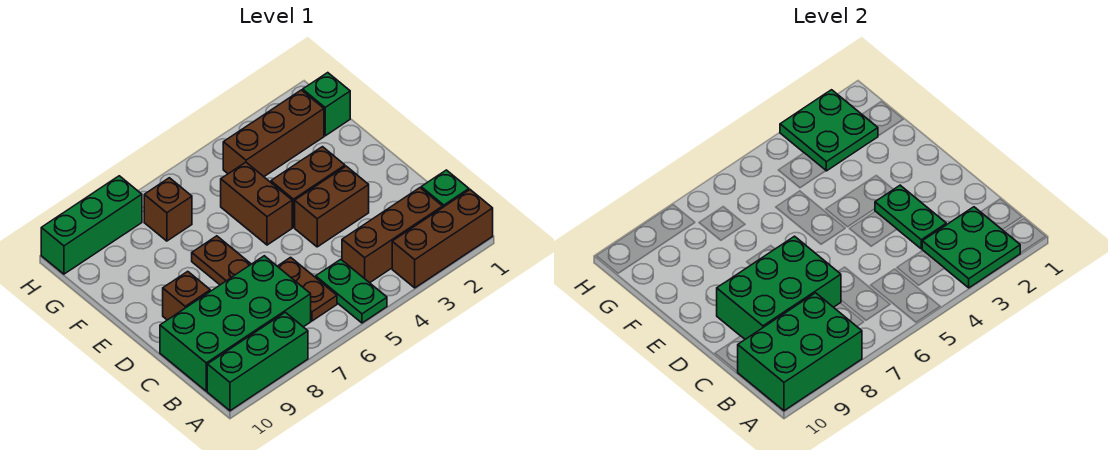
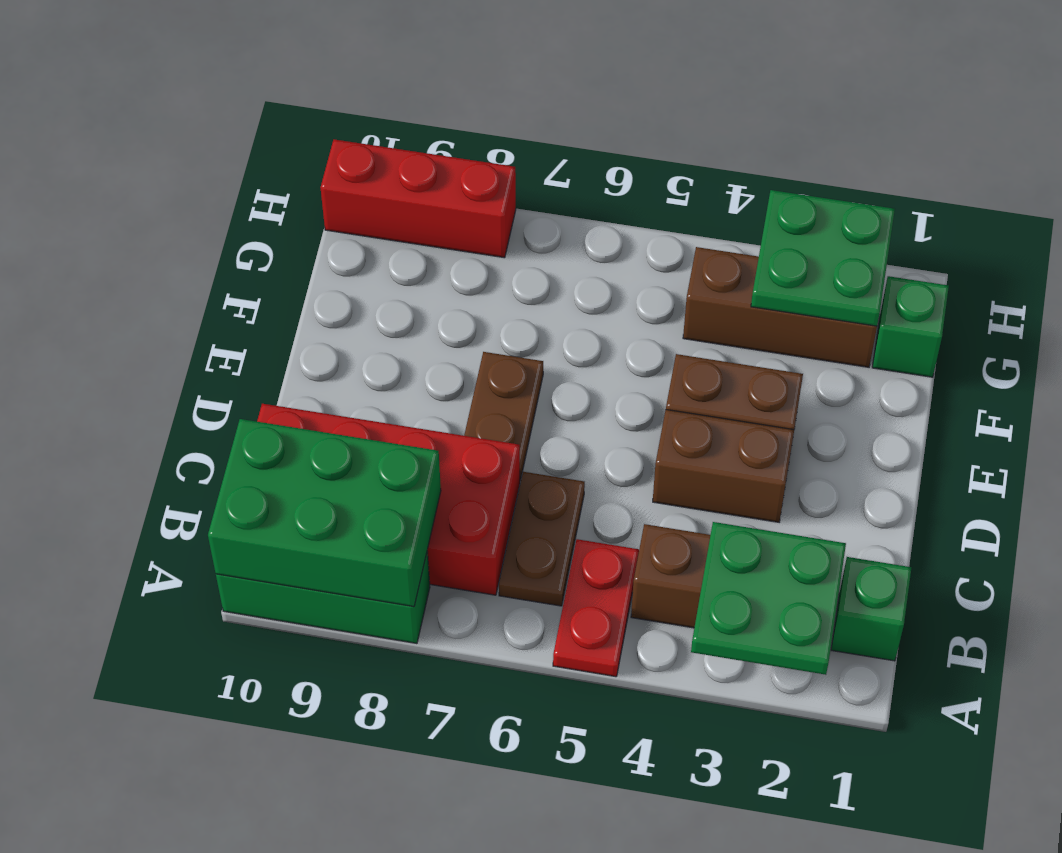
brown 1x3 brick [392,190,493,288] -> none
green 1x2 plate [316,259,387,323] -> red 1x2 plate [553,539,639,677]
green 2x4 brick [160,256,311,391] -> red 2x4 brick [257,404,520,595]
green 1x2 plate [875,185,946,249] -> none
green 2x3 brick [717,236,841,339] -> none
brown 1x1 brick [163,271,210,320] -> none
brown 1x2 brick [221,162,292,245] -> none
brown 1x1 brick [144,178,192,241] -> none
green 1x3 brick [41,176,142,274] -> red 1x3 brick [320,139,516,258]

